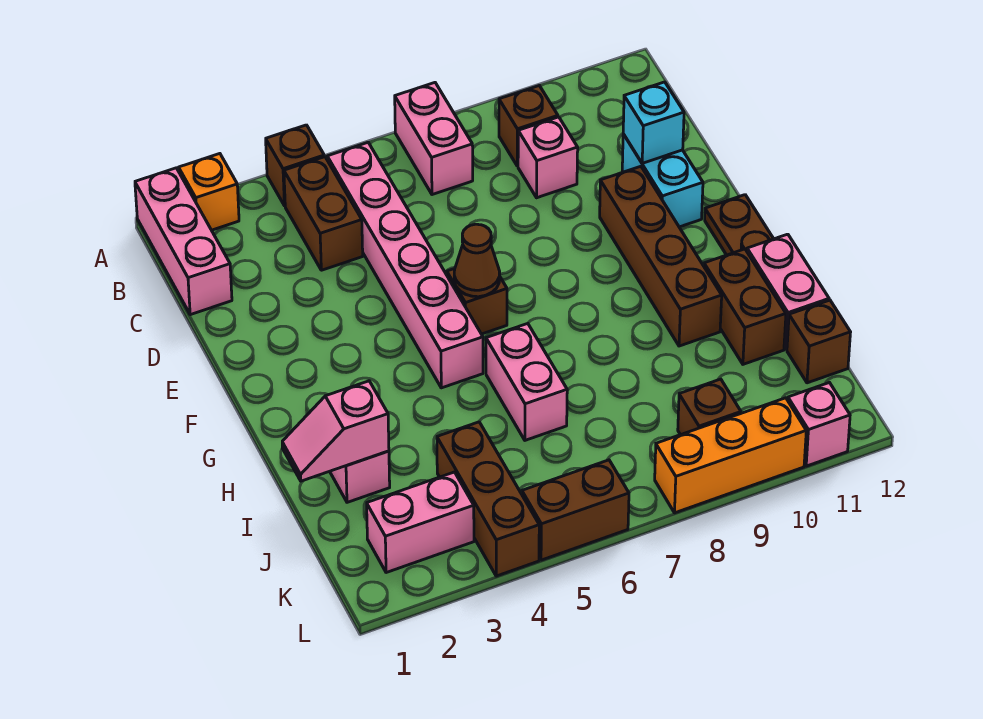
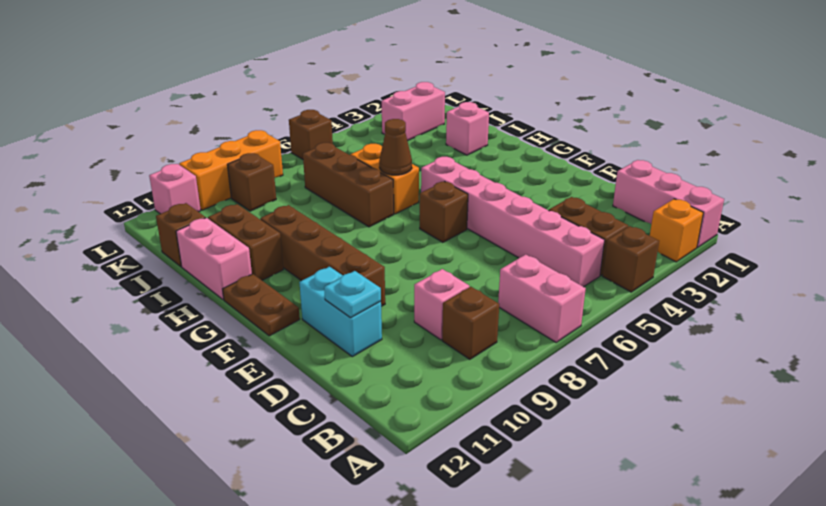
cyan 1x1 brick [623,82,684,163] -> cyan 1x1 plate [324,271,381,318]
brown 1x1 cone [454,224,500,297] -> brown 1x1 cone moved to [379,119,412,175]
pink 1x2 brick [486,324,567,440] -> orange 1x2 brick [351,144,419,214]
pink 1x2 slope [282,381,389,481] -> none
brown 1x3 brick [437,422,539,576] -> brown 1x3 brick moved to [303,143,394,227]
brown 1x2 brick [522,460,629,560] -> brown 1x1 brick [289,110,333,159]

